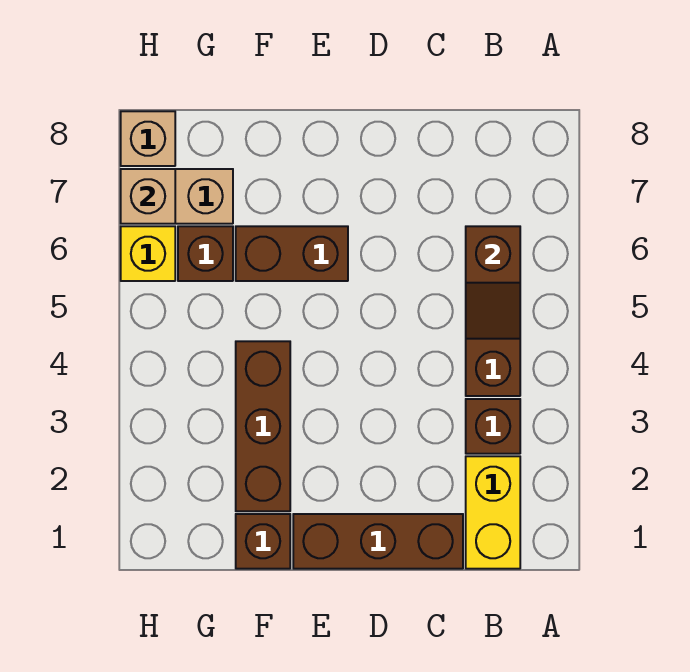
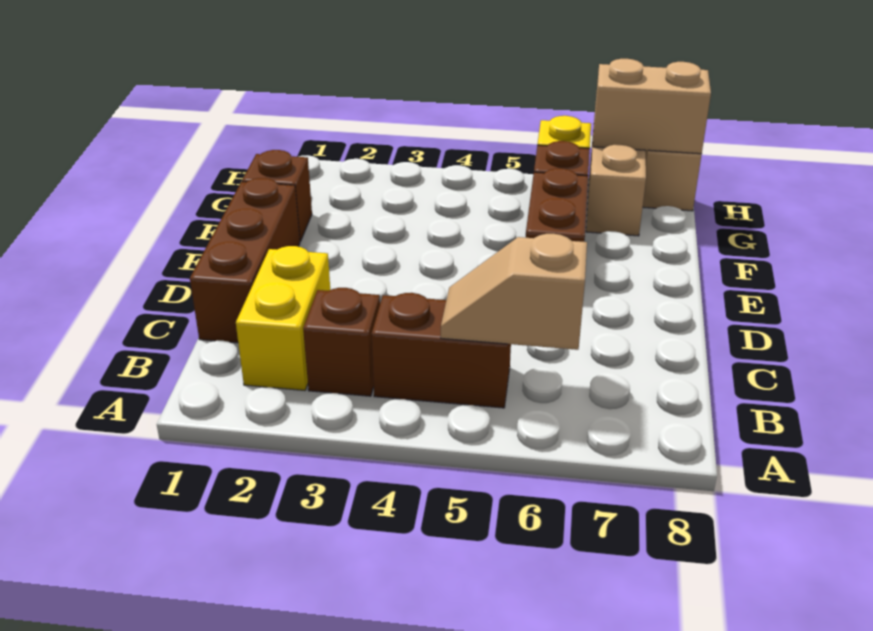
yellow 1x2 brick [466,456,520,569] -> yellow 1x2 brick turned to [236,246,330,390]
brown 1x2 slope [466,226,520,339] -> tan 1x2 slope [441,234,587,350]
brown 1x3 brick [236,341,290,511] -> none
tan 1x1 brick [121,169,175,224] -> tan 1x2 brick [593,59,711,154]

